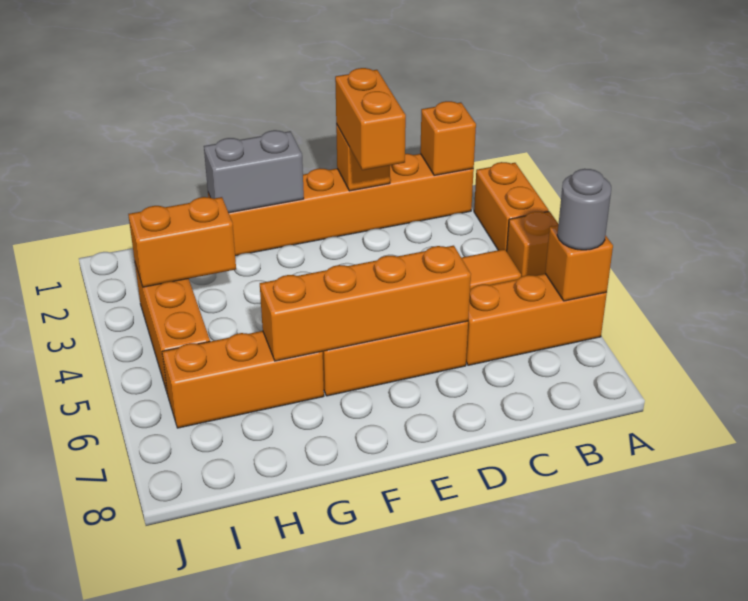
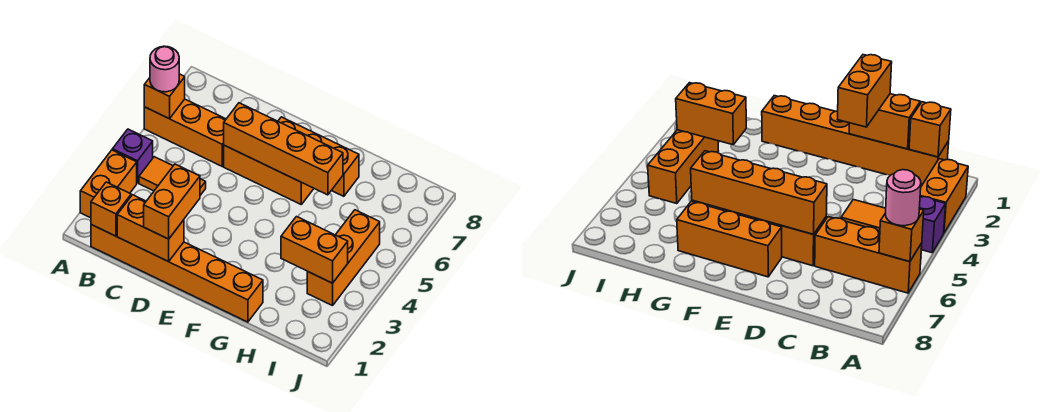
orange 1x1 brick [507,212,558,277] -> purple 1x1 brick [112,129,153,183]
grey 1x1 round brick [557,169,611,250] -> pink 1x1 round brick [150,46,179,92]
orange 1x1 brick [336,124,390,191] -> orange 1x2 brick [117,195,184,262]
grey 1x2 brick [204,130,304,213] -> none
orange 1x3 brick [162,331,324,428] -> orange 1x3 brick moved to [278,117,359,196]

